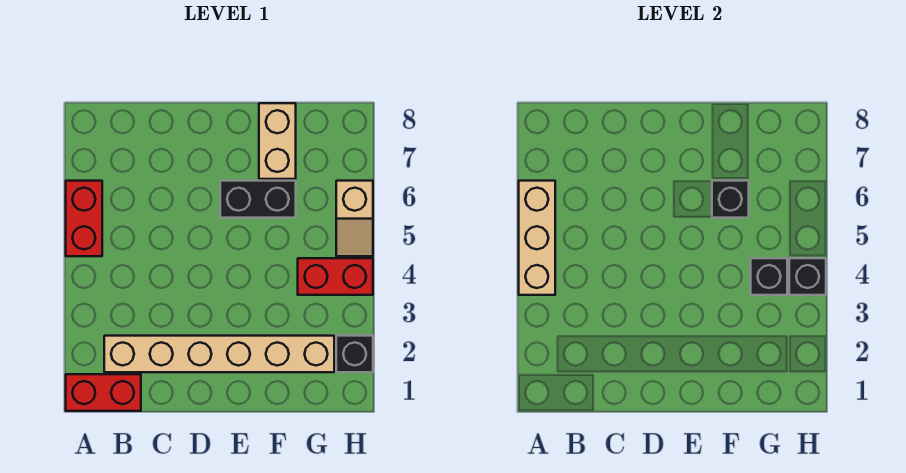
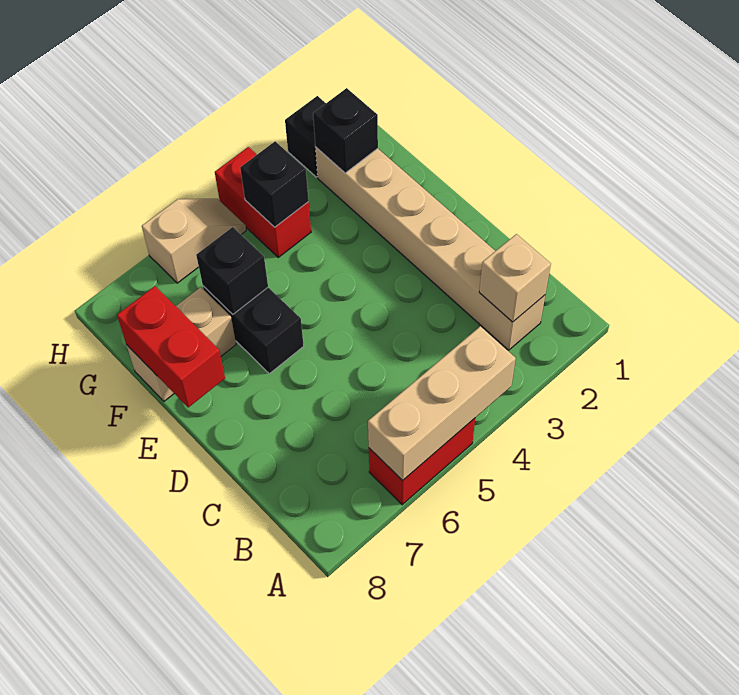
red 1x2 brick [66,374,141,411] -> red 1x2 brick moved to [117,286,225,408]
none -> tan 1x1 brick [479,234,551,322]
black 1x1 brick [789,258,826,295] -> black 1x1 brick moved to [313,88,378,173]

